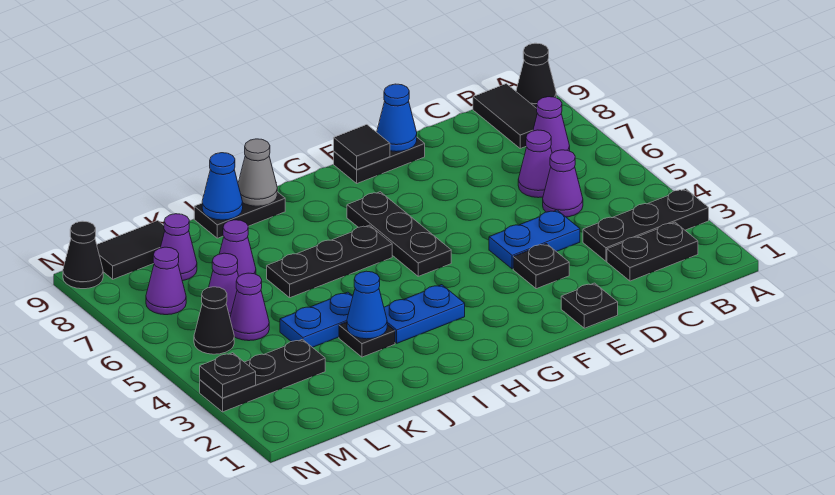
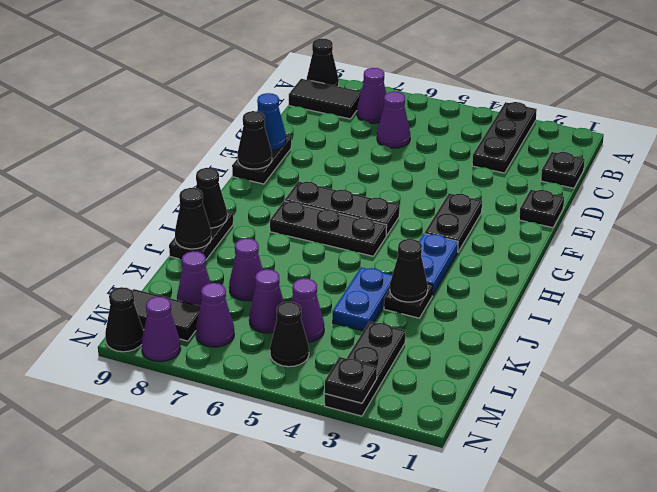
black 1x2 plate [607,222,698,281] -> black 1x2 plate moved to [424,193,482,252]
purple 1x1 cone [543,150,583,217] -> purple 1x1 cone moved to [142,297,181,361]
blue 1x2 plate [489,210,580,269] -> none
black 1x1 plate [513,244,569,289] -> black 1x1 plate moved to [541,152,585,188]
black 1x1 tile [334,125,390,170] -> black 1x1 cone [238,111,272,169]
black 1x3 plate [267,225,392,298] -> black 1x3 plate turned to [270,201,387,256]
grey 1x1 cone [238,139,277,206] -> black 1x1 cone [196,168,227,228]
blue 1x1 cone [347,271,387,339] -> black 1x1 cone [390,239,428,302]
blue 1x1 cone [202,153,243,220] -> black 1x1 cone [175,188,211,249]
black 1x2 tile [97,221,165,279] -> black 1x2 tile turned to [132,289,201,341]

